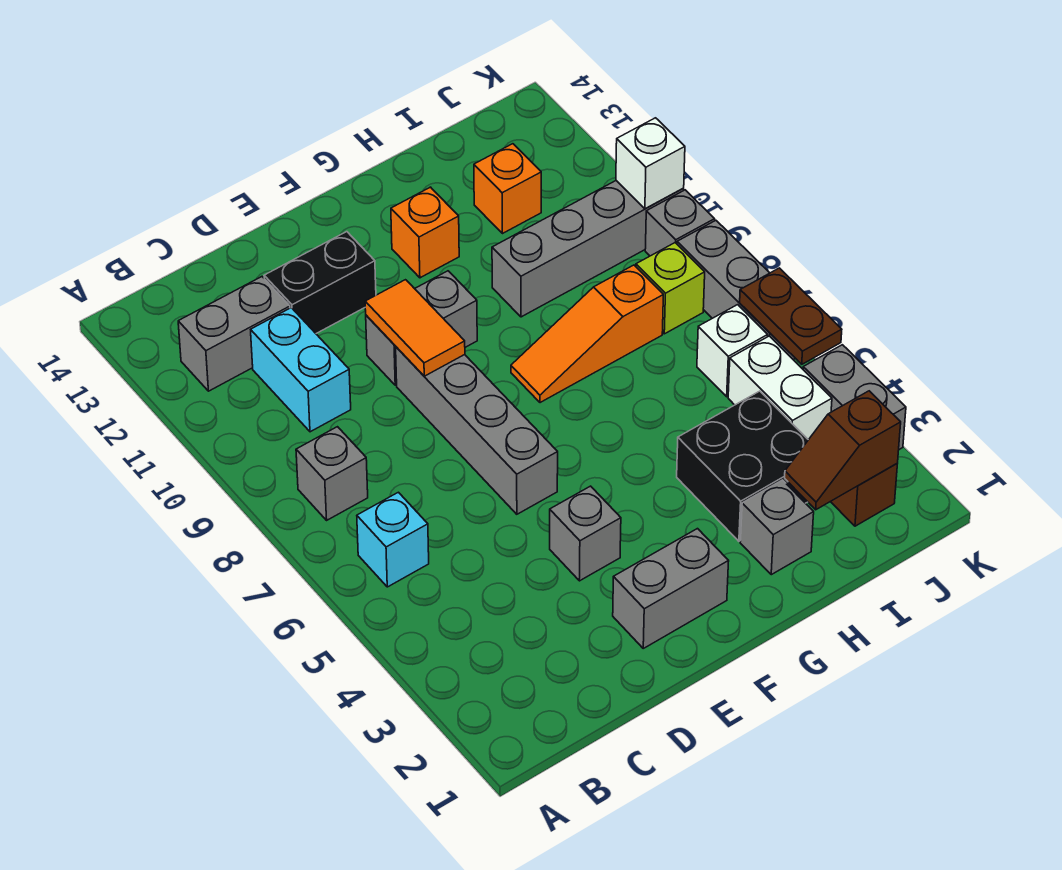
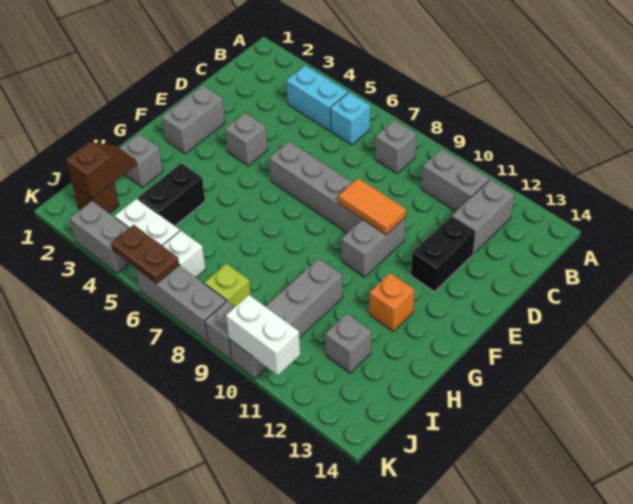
none -> grey 1x2 brick [422,149,489,211]
cyan 1x2 brick [251,308,351,432] -> cyan 1x2 brick moved to [287,65,348,131]
orange 1x3 slope [511,265,663,403] -> none
black 2x2 brick [677,391,808,541] -> black 1x2 brick [138,163,205,226]
orange 1x1 brick [474,144,541,234] -> grey 1x1 brick [326,314,371,373]
white 1x1 brick [616,118,685,209] -> white 1x2 brick [226,295,300,375]

